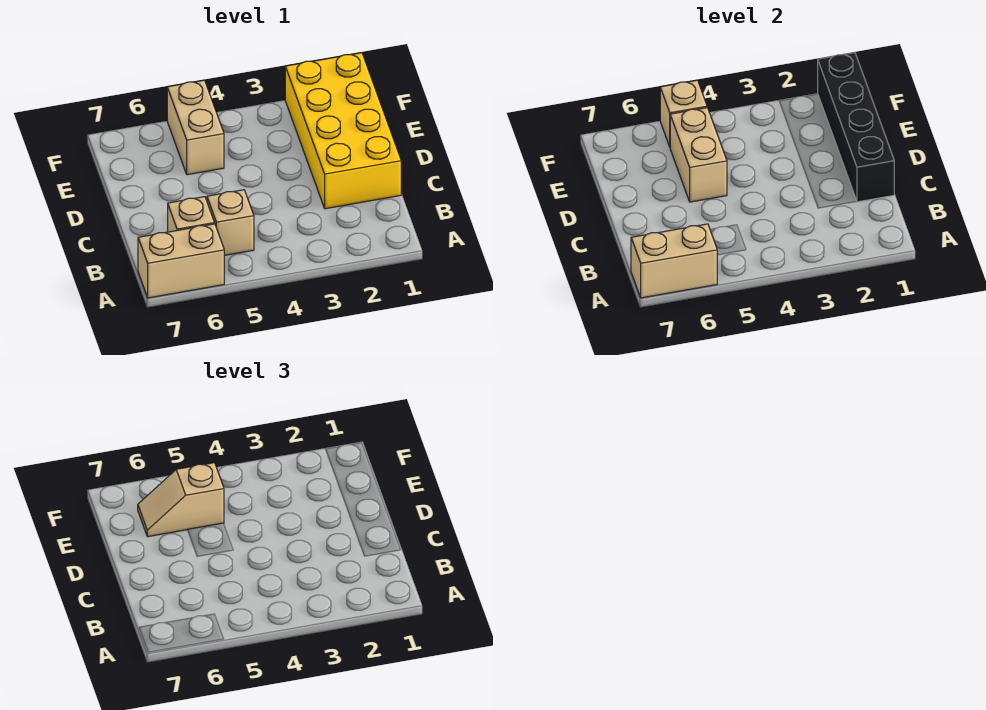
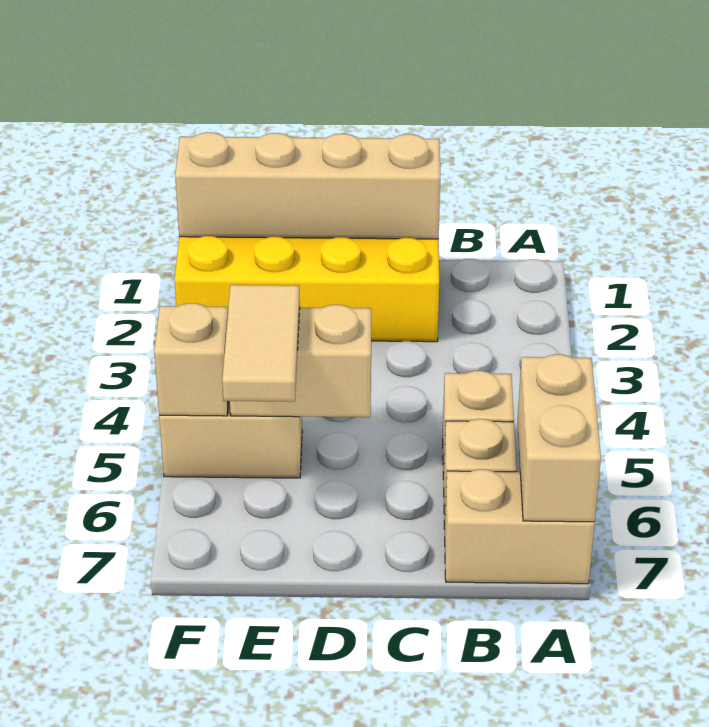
tan 1x2 brick [138,224,224,298] -> tan 1x2 brick turned to [445,469,595,584]
black 1x4 brick [818,53,894,202] -> tan 1x4 brick [175,132,440,239]
tan 1x2 slope [138,463,224,537] -> tan 1x2 tile [222,285,300,402]

